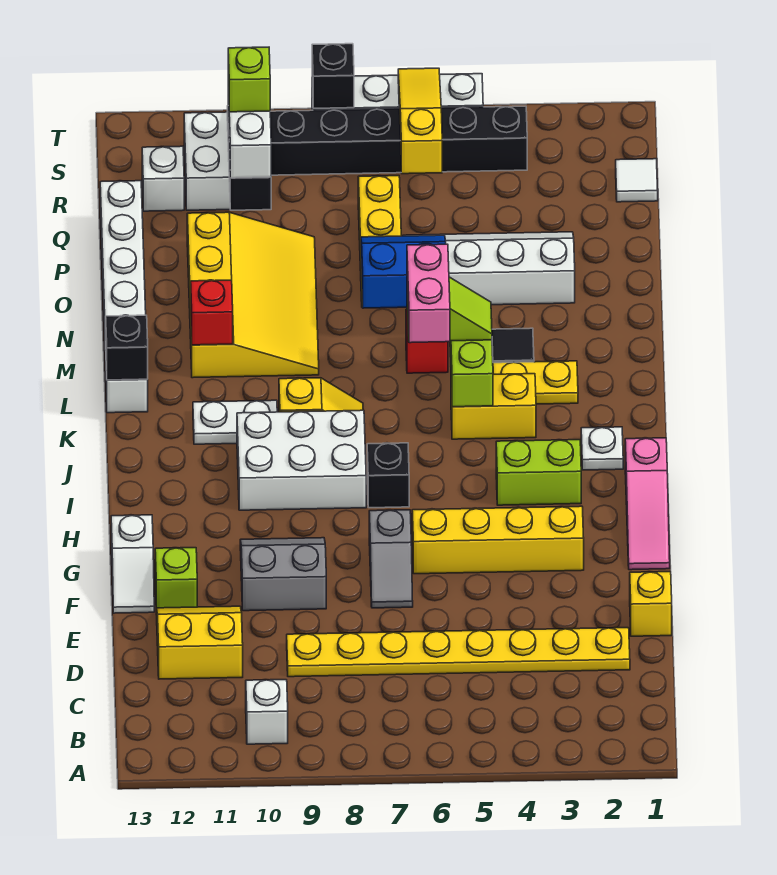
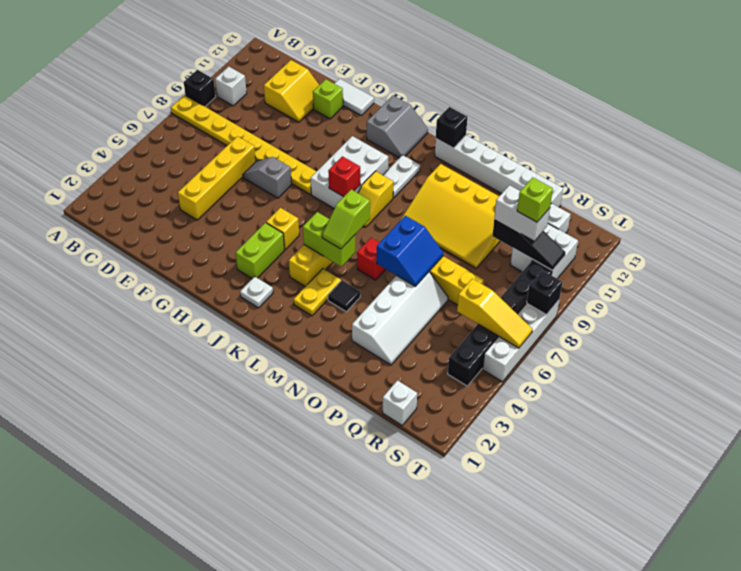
yellow 1x8 plate [287,628,630,677] -> yellow 1x8 plate turned to [171,95,317,194]
yellow 1x1 brick [630,572,672,636] -> yellow 1x1 brick moved to [266,208,299,250]
grey 2x2 slope [240,538,326,611] -> grey 2x2 slope moved to [367,96,428,158]
white 1x2 slope [111,515,154,613] -> white 1x2 tile [334,79,374,115]
pink 1x3 slope [625,438,670,570] -> none
yellow 1x4 brick [412,506,584,574] -> yellow 1x4 brick moved to [178,136,256,220]
black 1x1 brick [367,443,409,508] -> black 1x1 brick moved to [184,70,216,106]
pink 1x2 brick [407,244,450,343] -> none
red 1x1 brick [191,280,233,345] -> red 1x1 brick moved to [328,156,360,197]
white 1x1 tile [616,159,658,202] -> white 1x1 brick [383,380,417,425]

